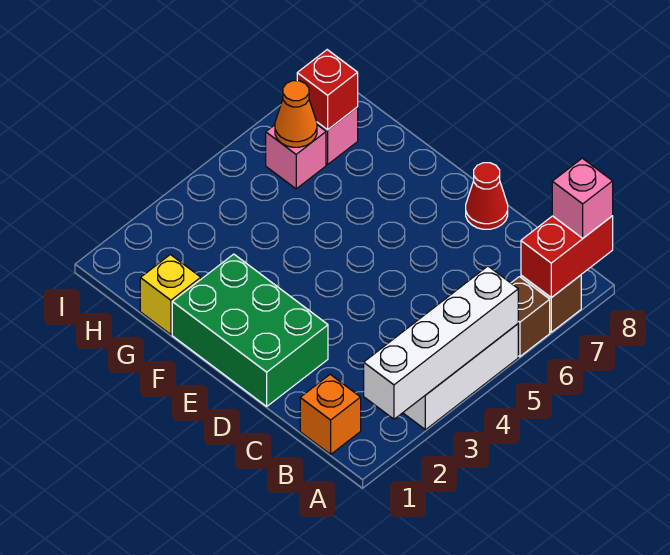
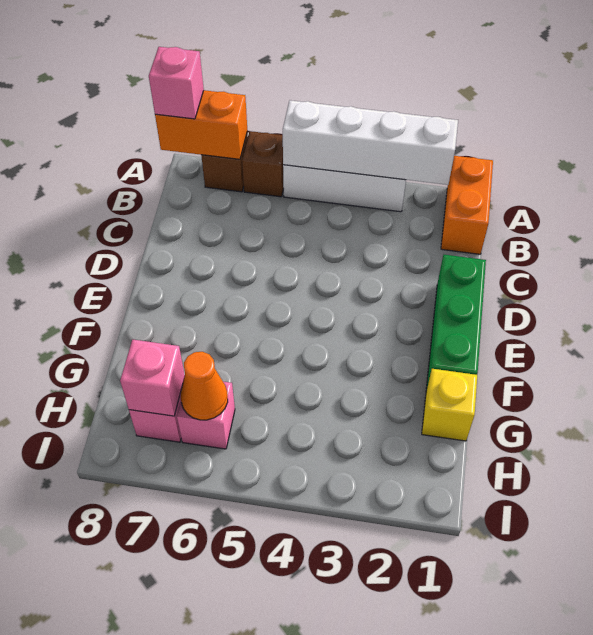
red 1x2 brick [521,216,613,298] -> orange 1x2 brick [155,90,247,159]
orange 1x1 brick [300,374,361,454] -> orange 1x2 brick [441,156,493,254]
green 2x3 brick [172,254,328,406] -> green 1x3 brick [426,255,486,392]
red 1x1 cone [466,163,508,229] -> none
red 1x1 brick [297,50,358,130] -> pink 1x1 brick [120,340,185,416]

